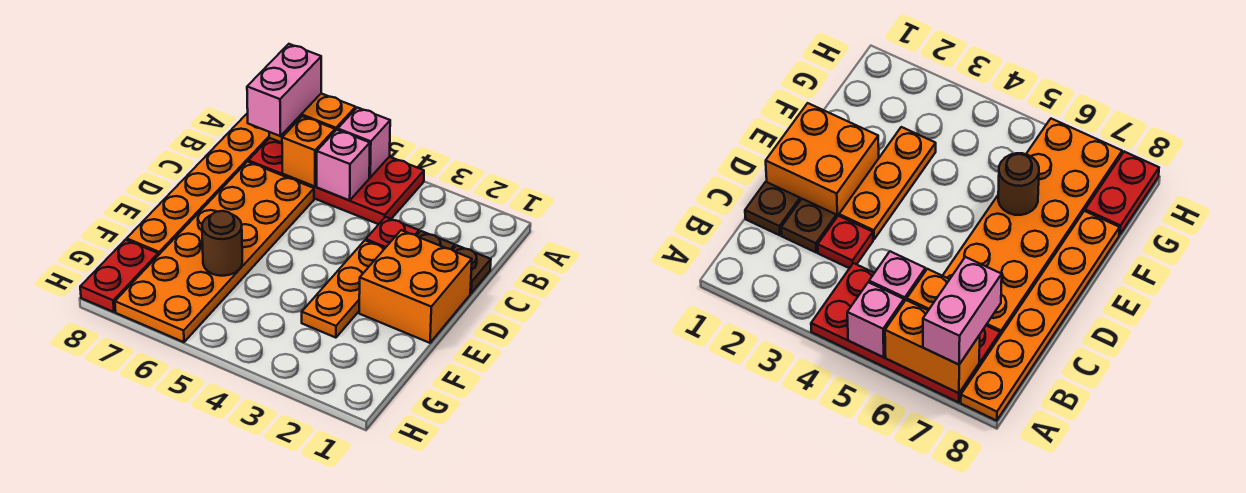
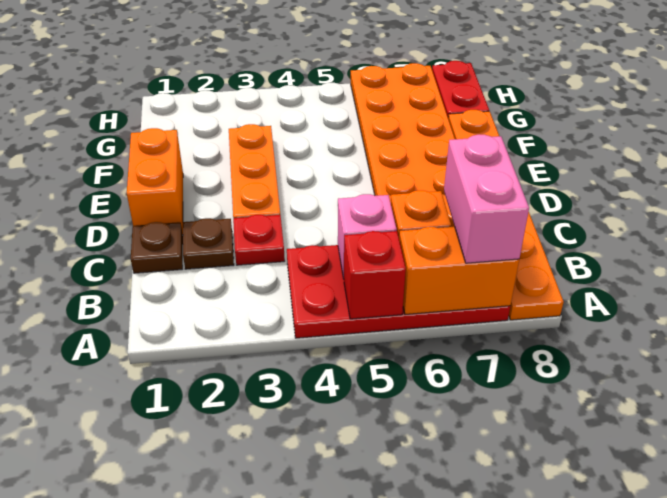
pink 1x1 brick [338,108,390,177] -> red 1x1 brick [344,231,406,319]
orange 2x2 brick [359,230,472,343] -> orange 1x2 brick [127,128,183,234]
brown 1x1 round brick [202,211,242,276] -> none

